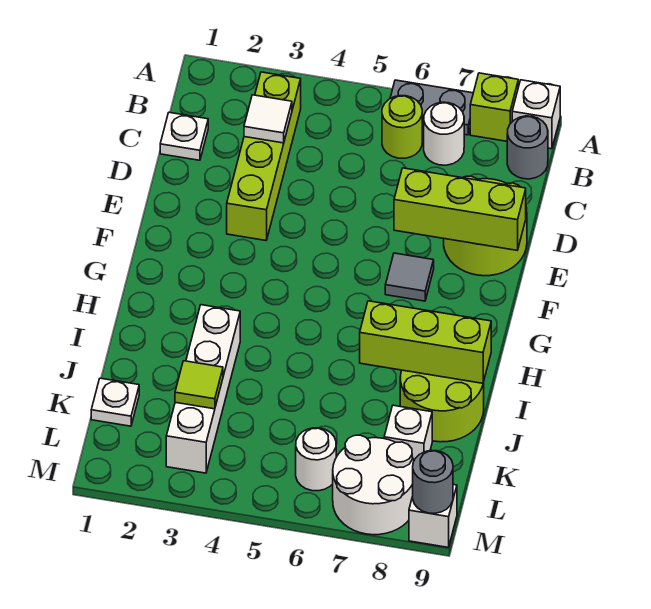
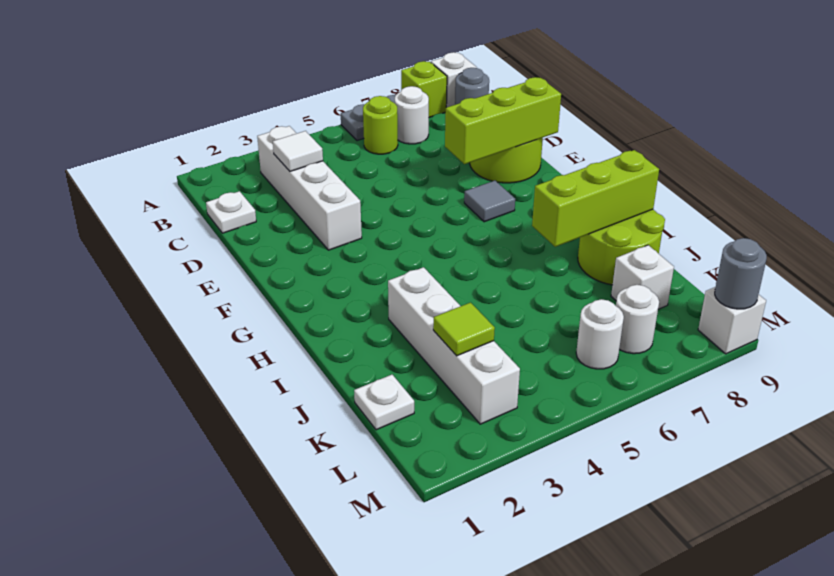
lime 1x4 brick [227,72,301,240] -> white 1x4 brick [257,126,362,250]
white 2x2 round brick [333,435,414,535] -> white 1x1 round brick [616,285,659,354]

